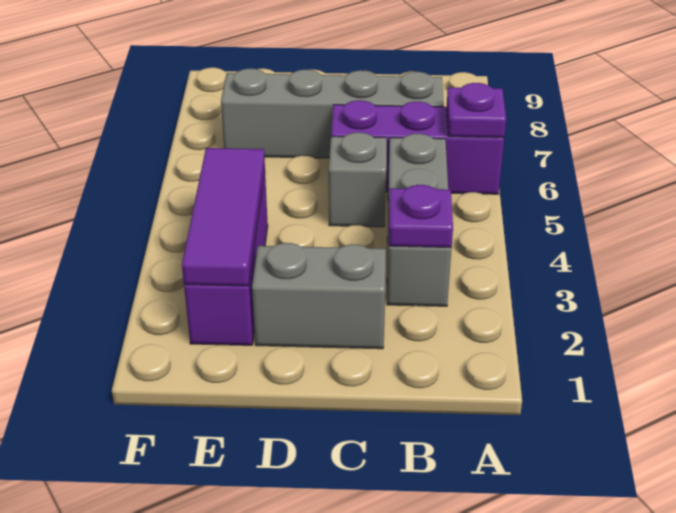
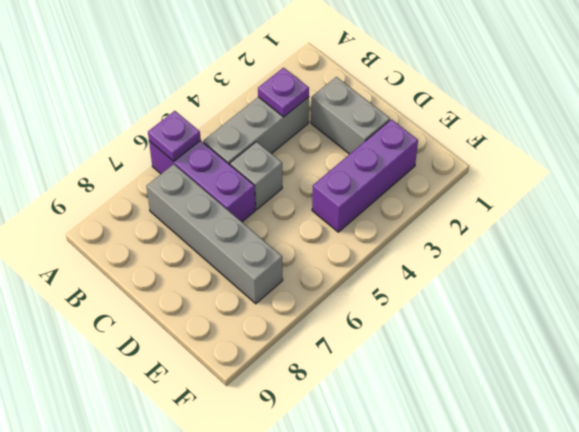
purple 1x3 tile [182,148,265,286] -> none

